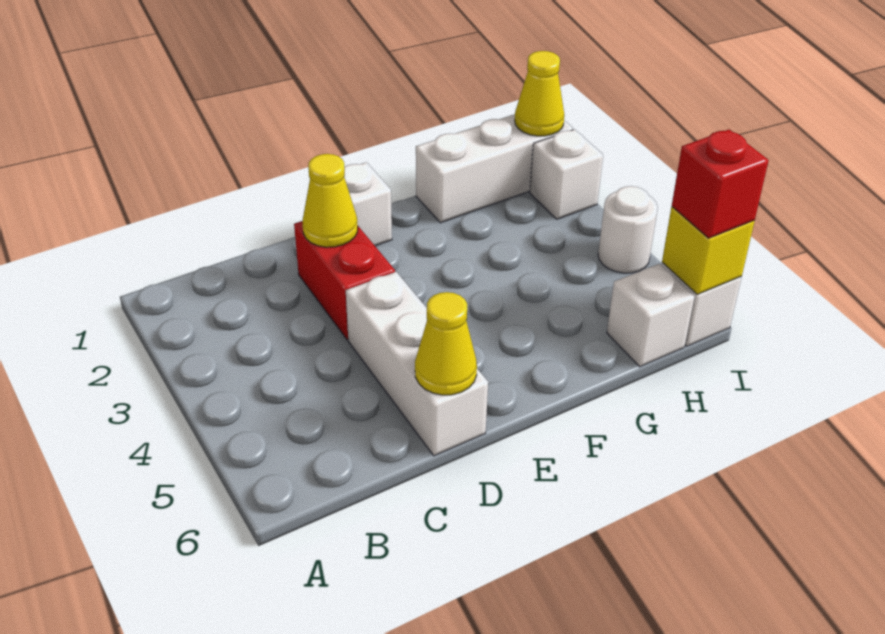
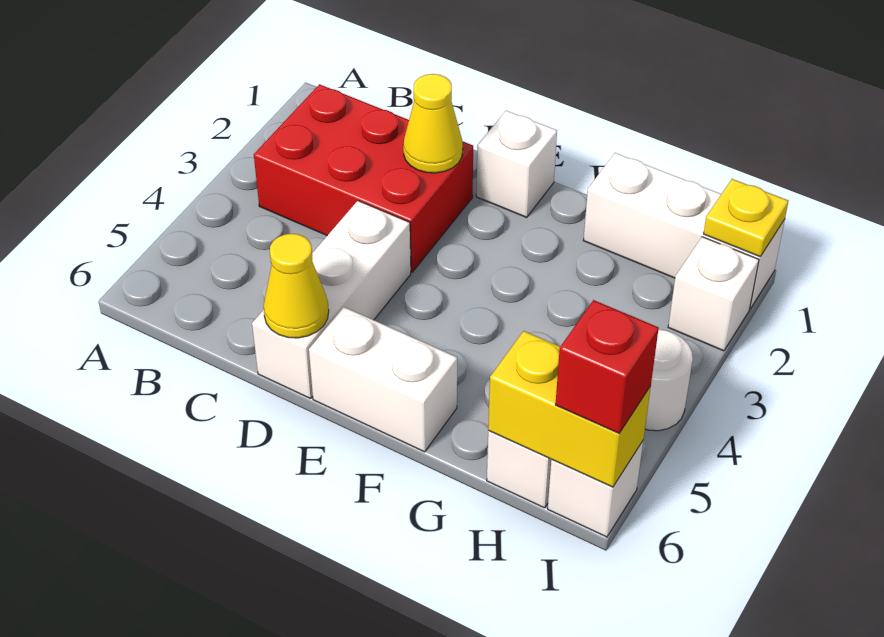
red 1x2 brick [294,221,395,340] -> red 2x3 brick [254,84,473,272]
none -> white 1x2 brick [309,307,457,452]
yellow 1x1 cone [515,51,564,136] -> yellow 1x1 plate [704,179,788,257]
yellow 1x1 brick [662,207,755,295] -> yellow 1x2 brick [488,331,651,487]

